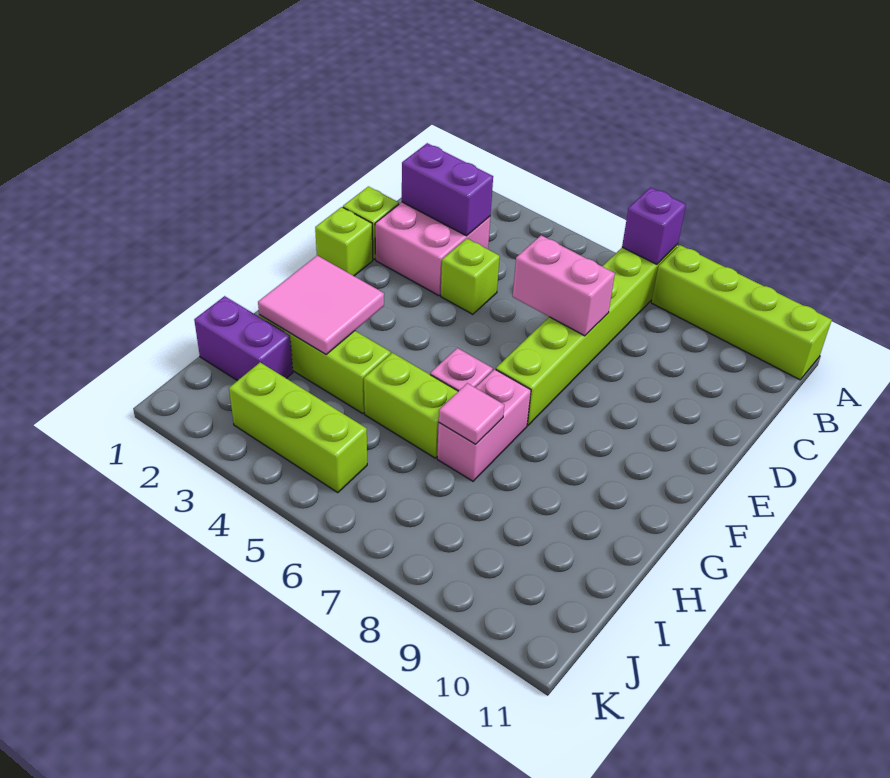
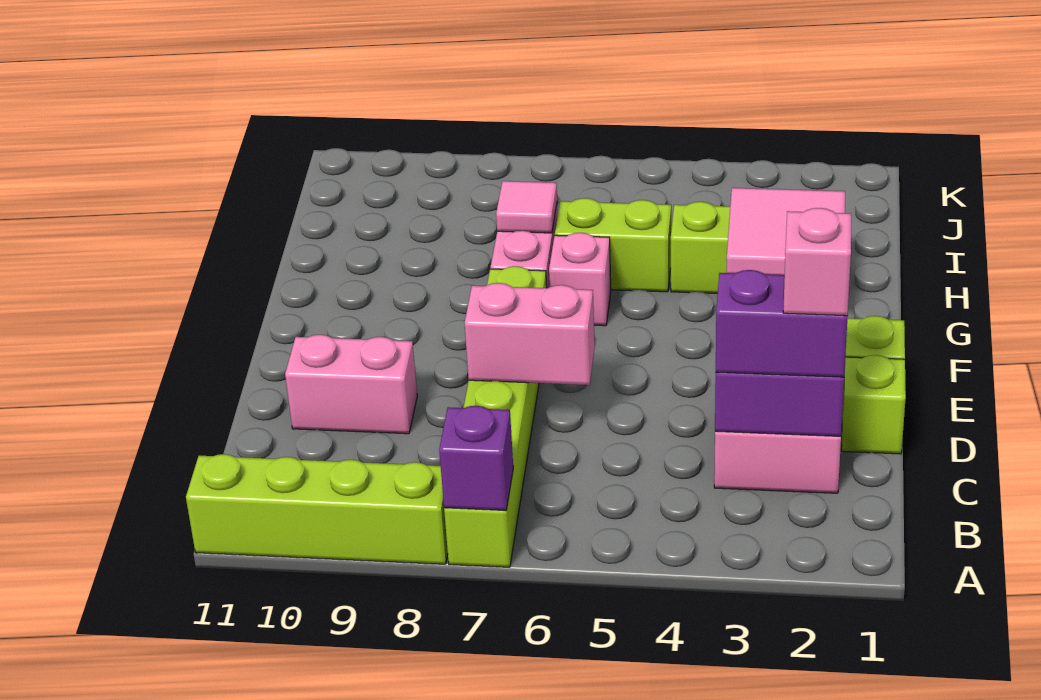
none -> pink 1x1 brick [783,208,851,316]
lime 1x1 brick [441,239,500,314] -> none
none -> pink 1x2 brick [285,335,417,434]
purple 1x2 brick [194,296,293,381] -> purple 1x2 brick moved to [716,270,848,377]
lime 1x3 brick [229,362,367,493] -> none

